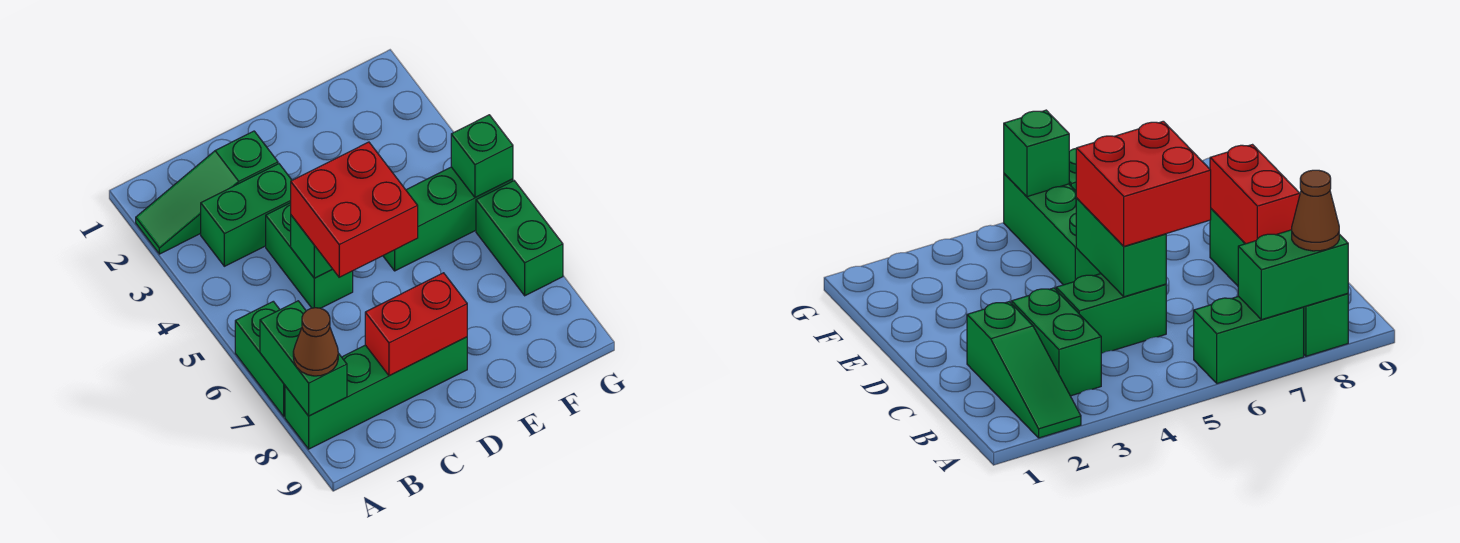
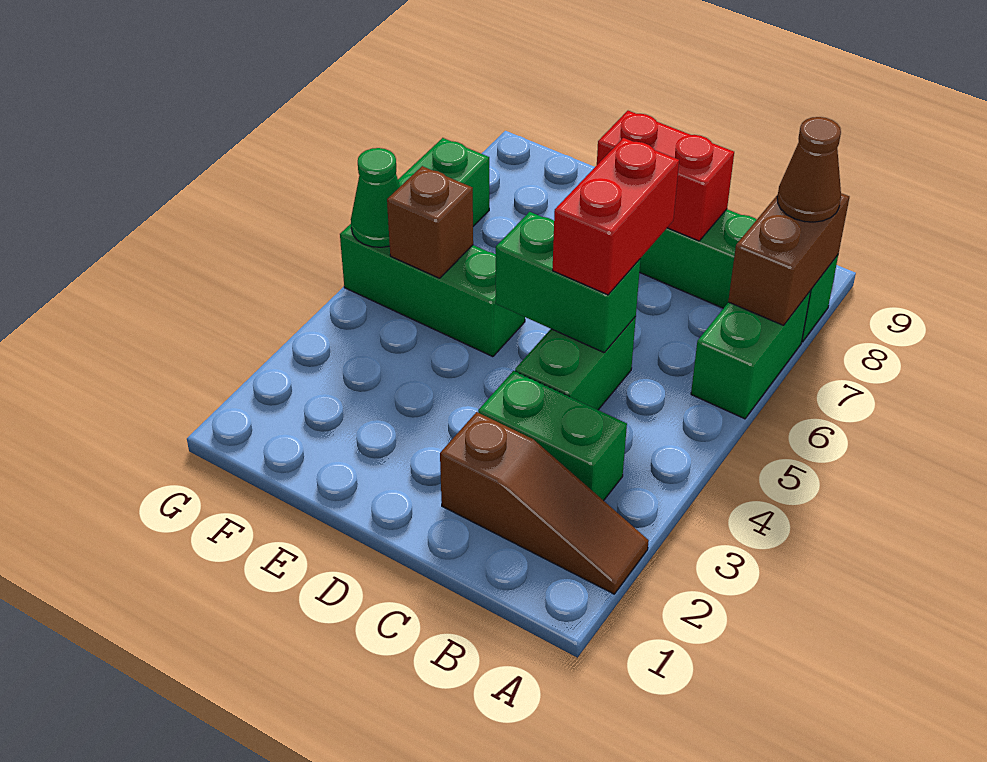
green 1x3 slope [136,131,278,254] -> brown 1x3 slope [440,412,649,594]
green 1x2 brick [260,301,347,416] -> brown 1x2 brick [728,193,849,325]
red 2x2 brick [291,142,418,277] -> red 1x2 brick [553,138,679,295]
none -> brown 1x1 brick [387,166,473,278]
green 1x1 brick [451,115,513,198] -> green 1x1 cone [351,148,400,247]

